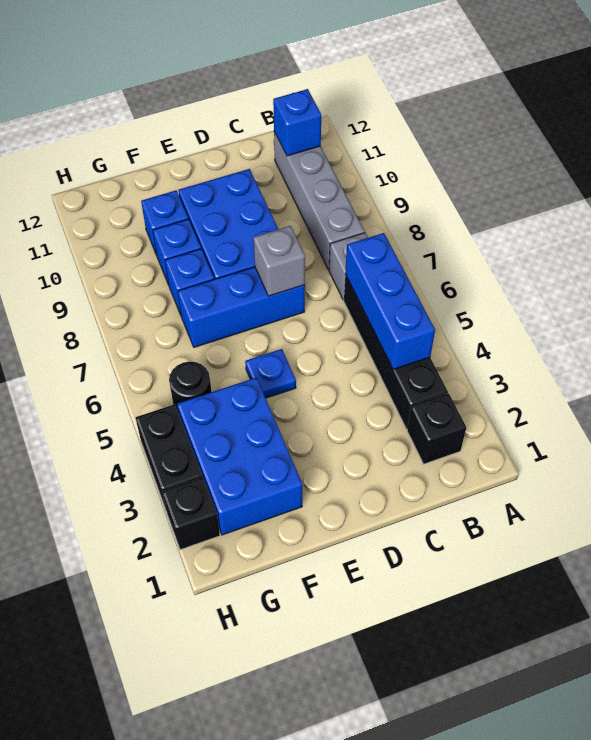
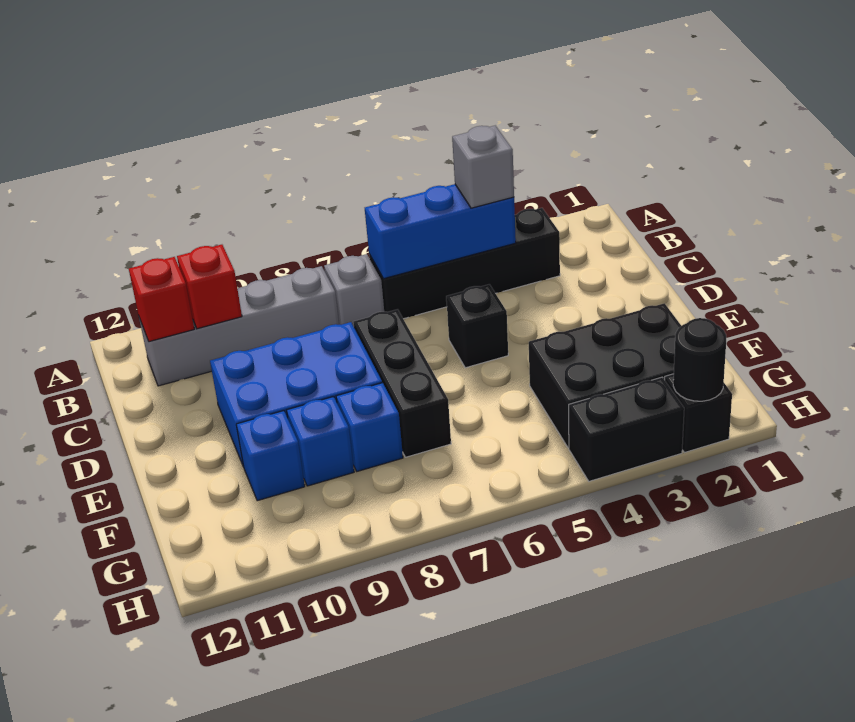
black 1x1 brick [407,394,466,464] -> black 1x1 brick moved to [446,284,508,368]
none -> red 1x1 brick [177,245,242,329]
blue 1x1 brick [273,89,321,156] -> red 1x1 brick [129,257,194,342]
blue 1x3 brick [178,267,305,347] -> black 1x3 brick [353,309,451,457]
grey 1x1 brick [253,226,305,296] -> grey 1x1 brick moved to [452,126,514,208]
blue 1x1 plate [245,349,296,398] -> none
blue 2x3 brick [177,378,302,535] -> black 2x3 brick [529,303,681,448]
black 1x1 round brick [169,362,211,411] -> black 1x1 round brick moved to [673,318,726,401]

